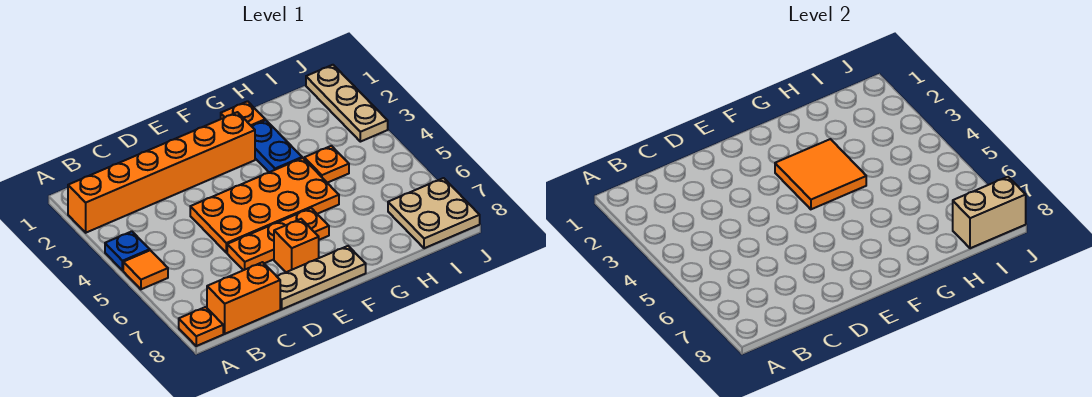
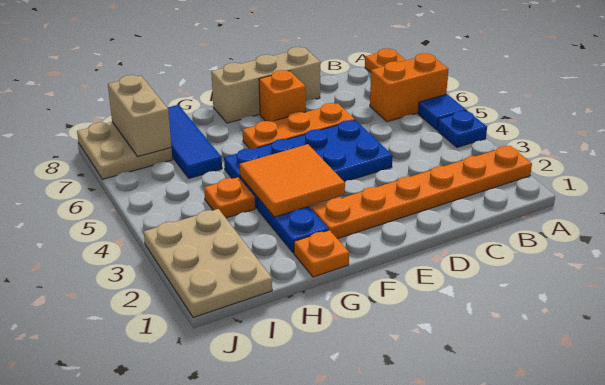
orange 1x6 brick [68,112,255,233] -> orange 1x6 plate [312,146,532,239]
orange 1x1 tile [123,250,168,289] -> blue 1x1 tile [418,94,466,130]
orange 1x2 brick [207,262,280,334] -> orange 1x2 brick moved to [370,53,448,122]
orange 2x4 plate [190,158,339,253] -> blue 2x4 plate [224,120,393,208]
tan 1x3 plate [277,246,366,309] -> tan 1x3 brick [211,47,321,123]
none -> blue 1x3 tile [167,105,222,178]
tan 1x2 brick [953,177,1026,248] -> tan 1x2 brick turned to [108,75,171,157]
tan 1x3 plate [306,65,388,142] -> tan 2x3 plate [144,209,272,318]

